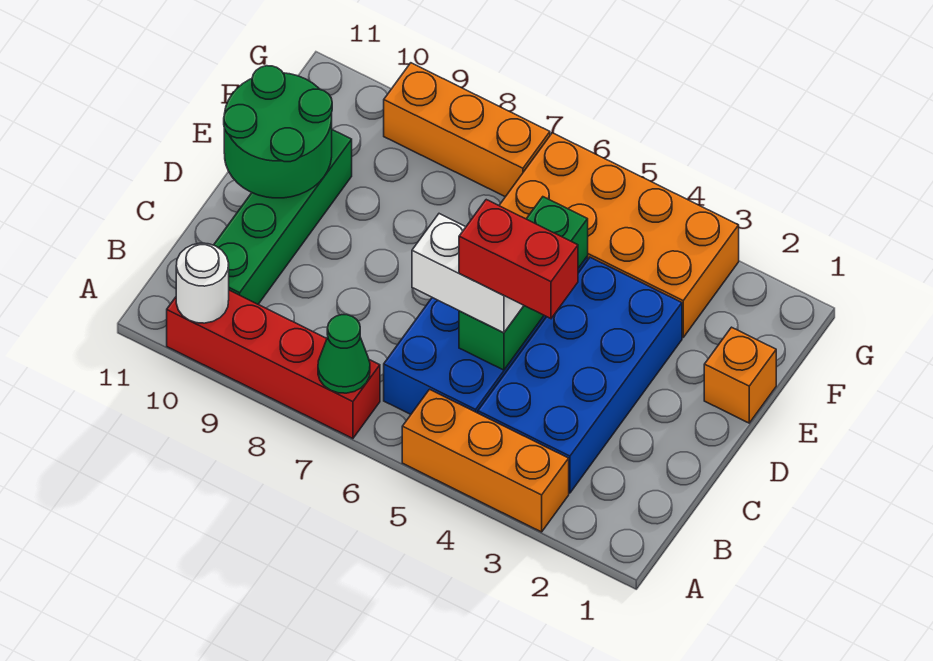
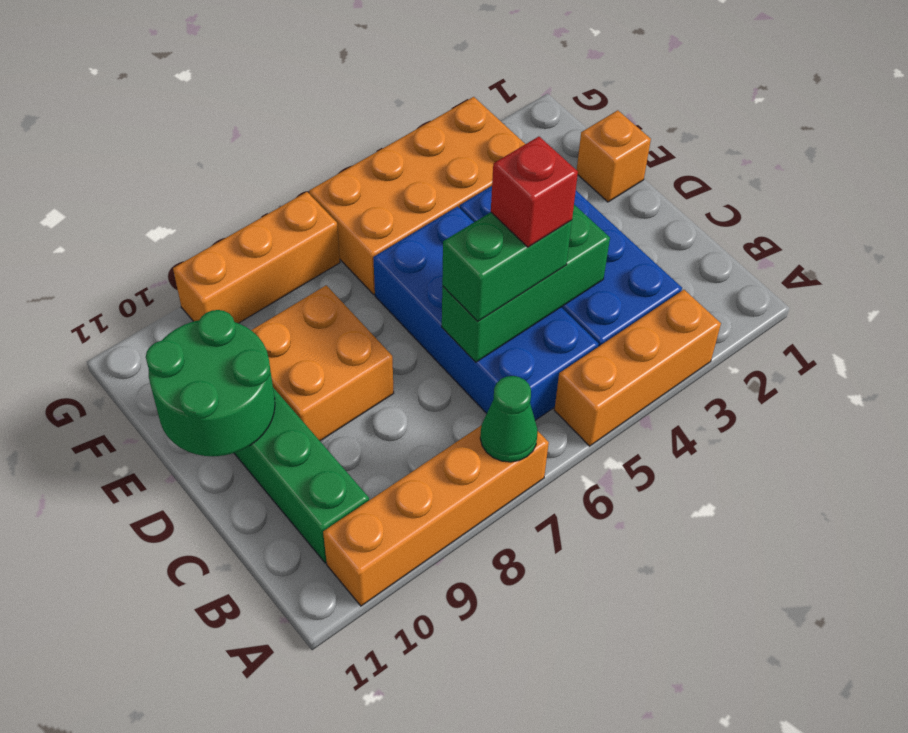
red 1x4 brick [167,290,380,439] -> orange 1x4 brick [323,426,549,606]
white 1x1 round brick [176,243,229,323] -> none
red 1x2 brick [459,200,578,319] -> red 1x1 brick [491,137,578,247]
green 1x3 brick [459,197,588,370] -> green 1x3 brick turned to [442,205,610,362]
white 1x2 brick [412,214,524,333] -> green 1x2 brick [442,212,572,321]
none -> orange 2x2 brick [251,285,394,441]

